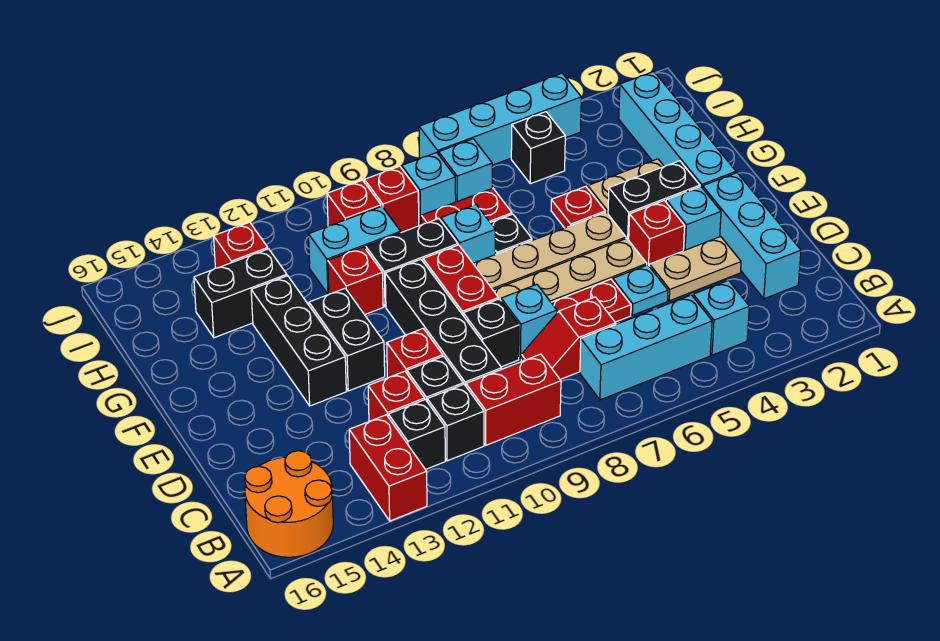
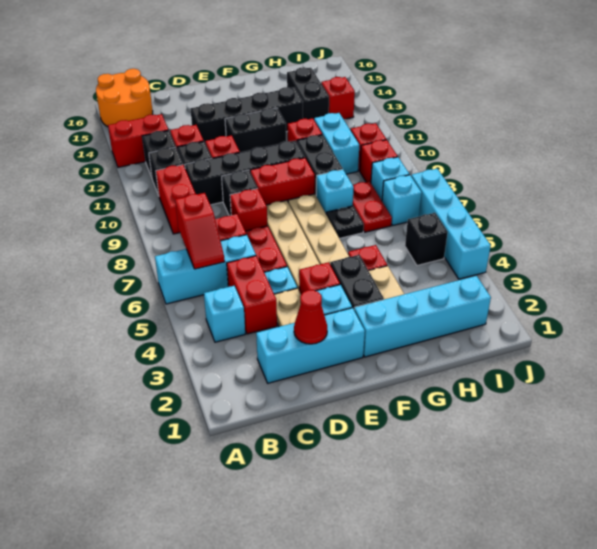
cyan 1x3 brick [580,295,712,400] -> cyan 1x3 brick turned to [155,235,256,304]
none -> red 1x2 slope [175,193,225,269]
none -> red 1x2 brick [227,256,277,334]
none -> red 1x1 cone [294,290,327,344]
cyan 1x1 brick [501,284,557,359] -> red 1x1 brick [230,188,267,231]
black 1x3 brick [251,276,346,406] -> black 1x4 brick [191,87,303,144]

